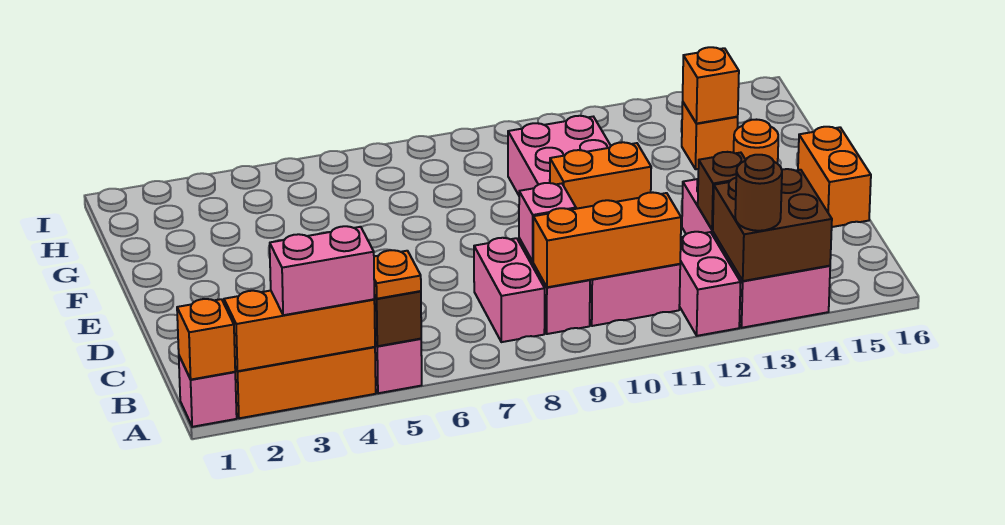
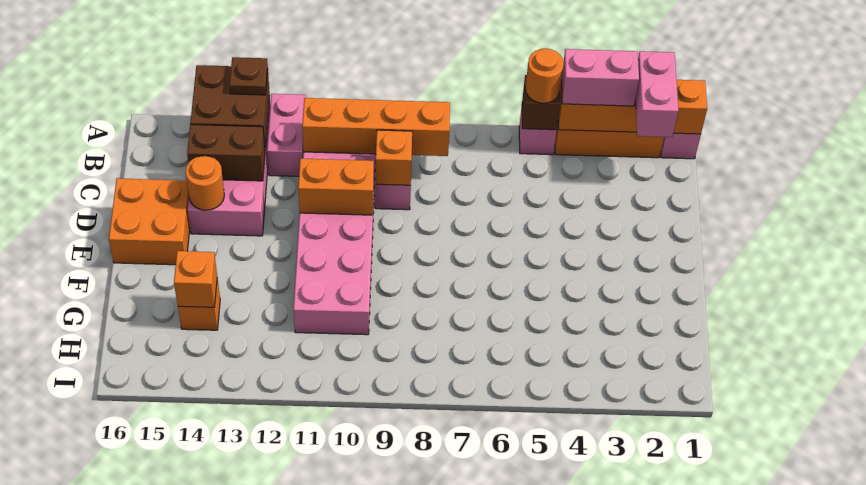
orange 1x1 plate [374,250,421,299] -> orange 1x1 round brick [525,49,564,103]
brown 1x1 round brick [735,155,782,231] -> brown 1x1 plate [230,57,268,95]
pink 1x2 brick [474,238,545,342] -> pink 1x2 brick moved to [635,51,678,137]
orange 1x3 brick [533,193,681,287] -> orange 1x4 brick [302,98,450,156]
pink 1x1 brick [519,183,576,261] -> orange 1x1 brick [376,130,412,185]
brown 1x1 brick [698,152,745,230] -> brown 1x2 brick [187,125,265,181]
orange 1x2 brick [798,127,871,227] -> orange 2x2 brick [109,178,190,265]

